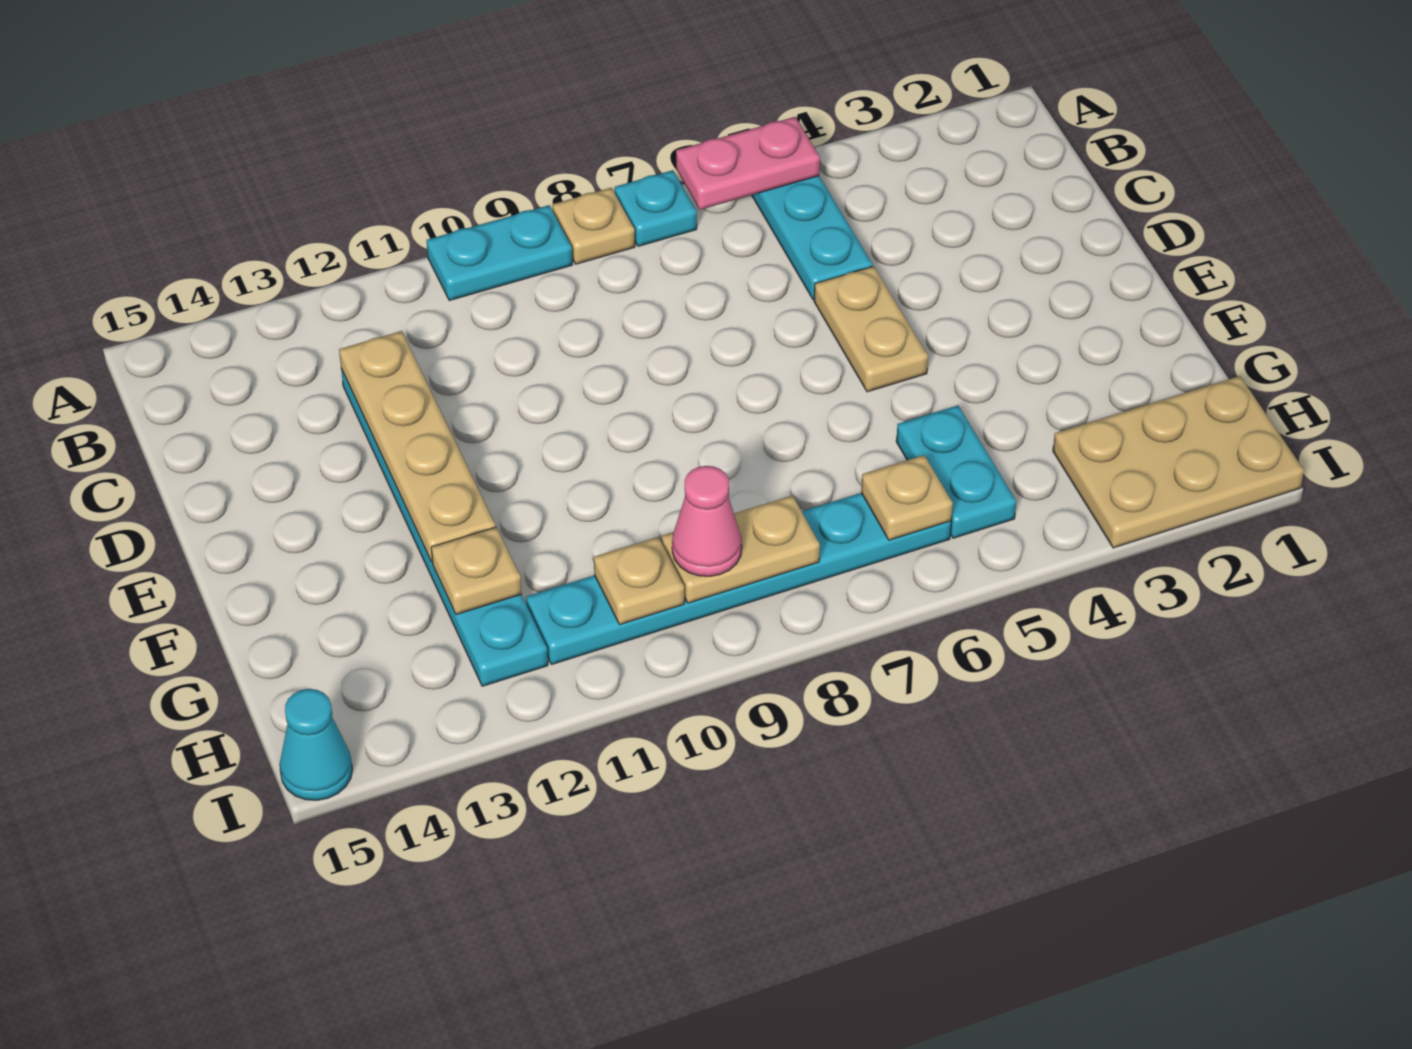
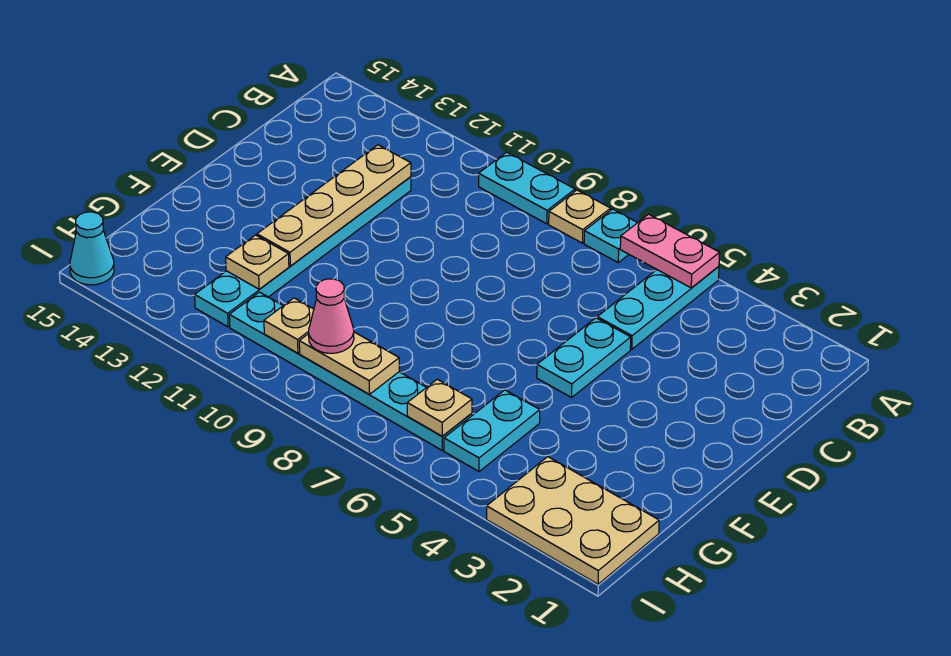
tan 1x2 plate [814,266,928,392] -> cyan 1x2 plate [537,318,631,397]

